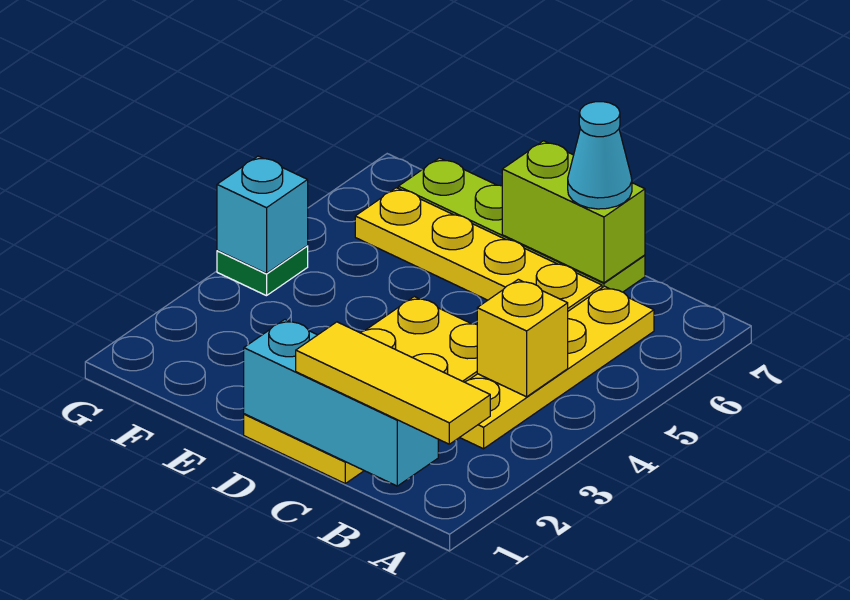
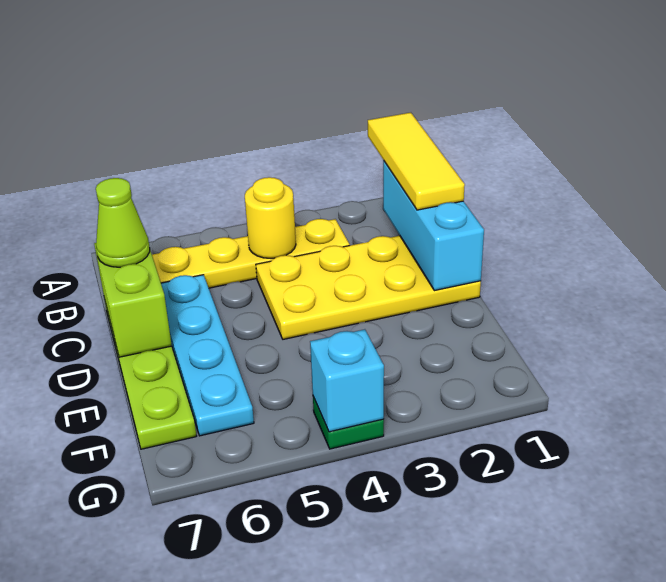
yellow 1x1 brick [477,279,568,397] -> yellow 1x1 round brick [245,177,296,258]
yellow 1x4 plate [355,188,602,311] -> cyan 1x4 plate [161,275,254,436]
cyan 1x1 cone [568,102,632,209] -> lime 1x1 cone [96,178,150,267]

